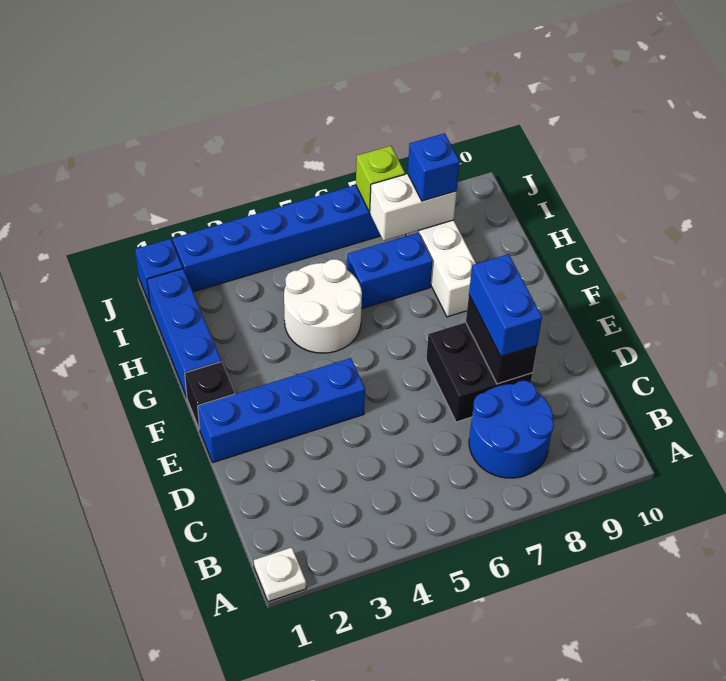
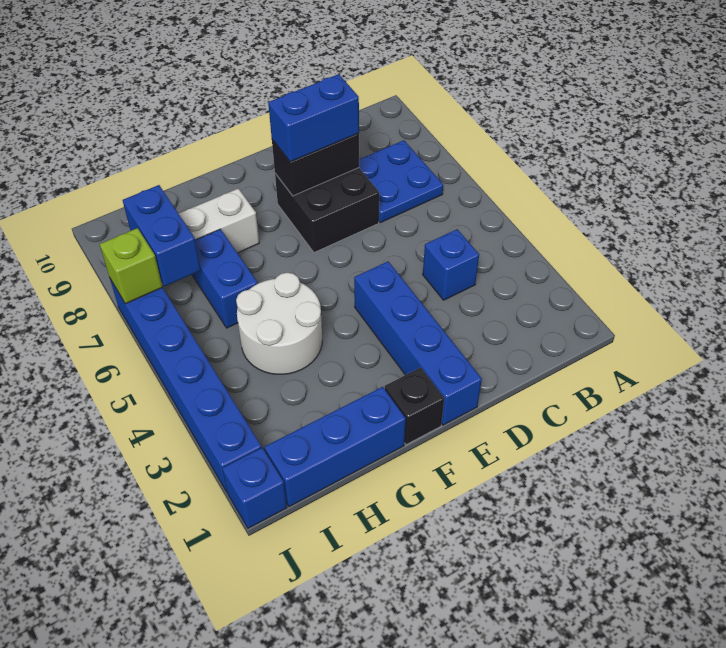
white 1x1 plate [254,547,306,602] -> none
blue 2x2 round brick [469,381,554,478] -> blue 2x2 plate [359,140,443,223]
white 1x2 brick [370,174,457,241] -> blue 1x2 brick [123,185,201,286]
blue 1x1 brick [408,133,460,201] -> blue 1x1 brick moved to [423,229,479,300]

